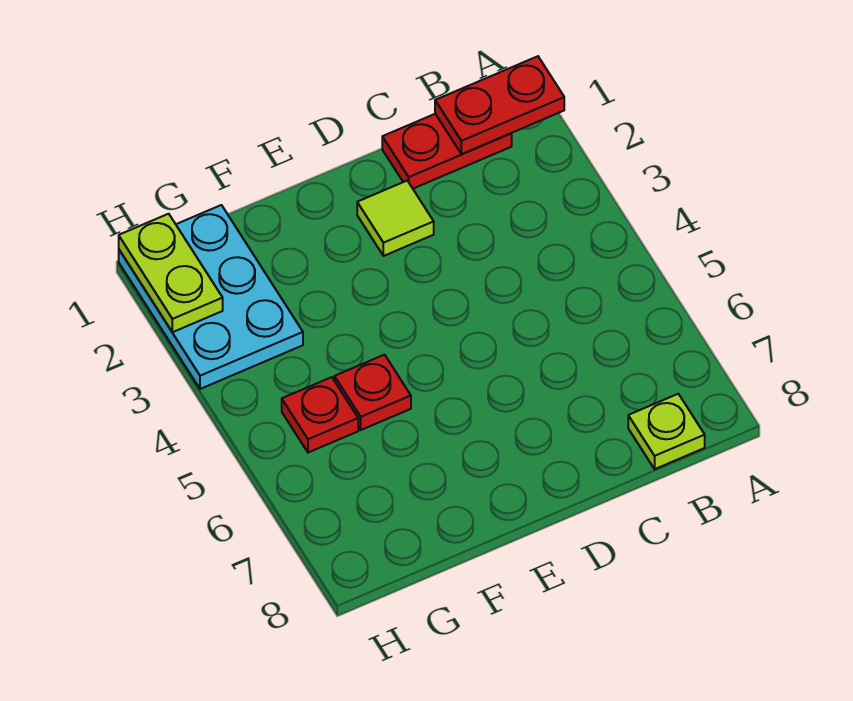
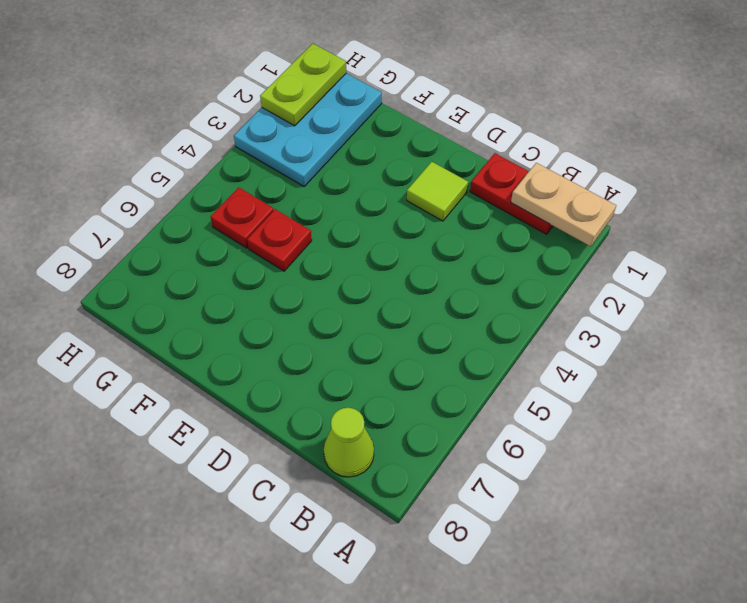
red 1x2 plate [435,56,564,154] -> tan 1x2 plate [511,163,616,246]
lime 1x1 plate [628,394,705,469] -> lime 1x1 cone [324,408,374,477]

